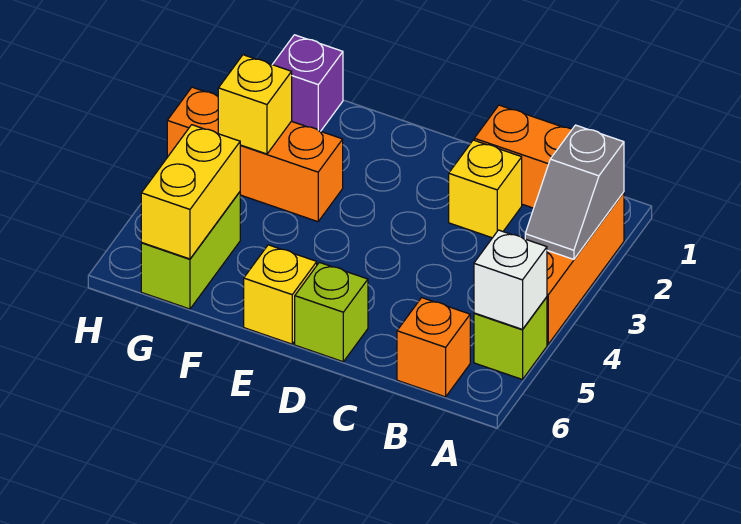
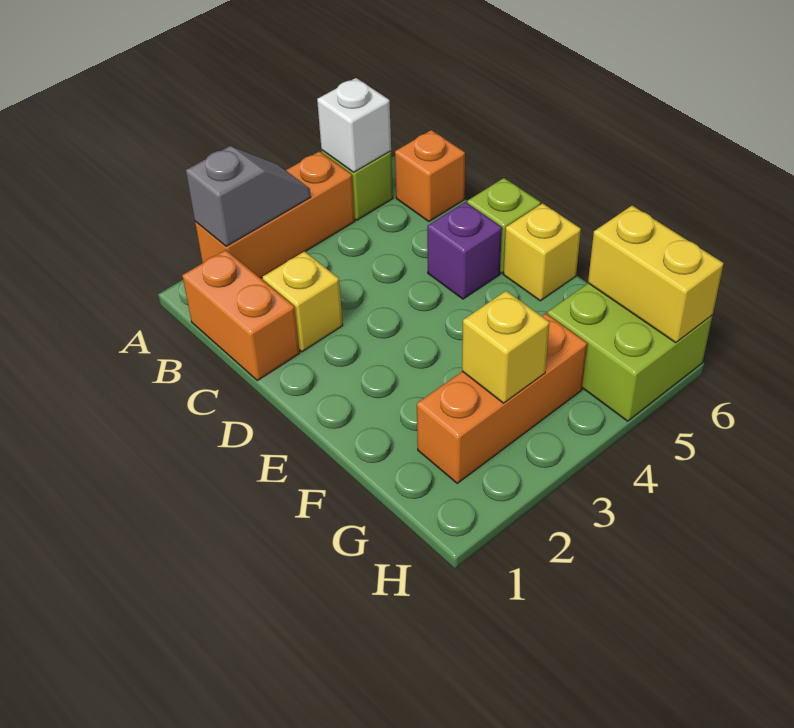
orange 1x3 brick [167,87,343,222] -> orange 1x3 brick turned to [417,313,587,483]
purple 1x1 brick [272,35,343,131] -> purple 1x1 brick moved to [427,202,502,299]
lime 1x2 brick [141,192,240,309] -> lime 2x2 brick [547,283,713,421]
yellow 1x2 brick [141,125,240,259] -> yellow 1x2 brick turned to [588,206,724,343]

